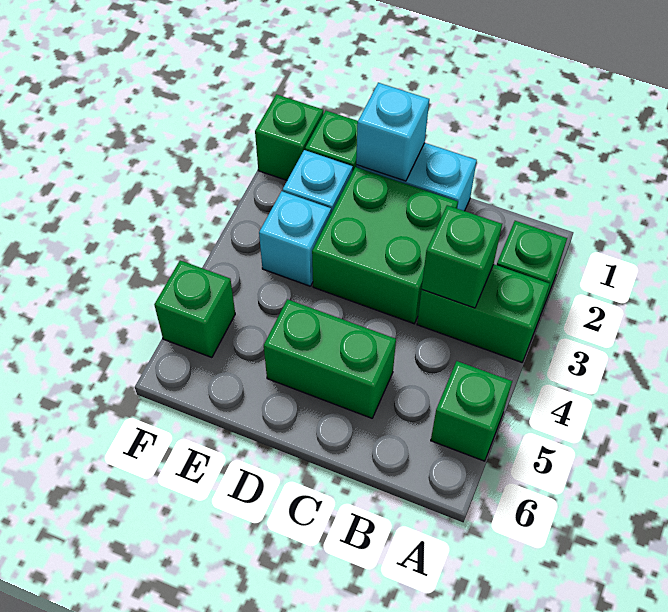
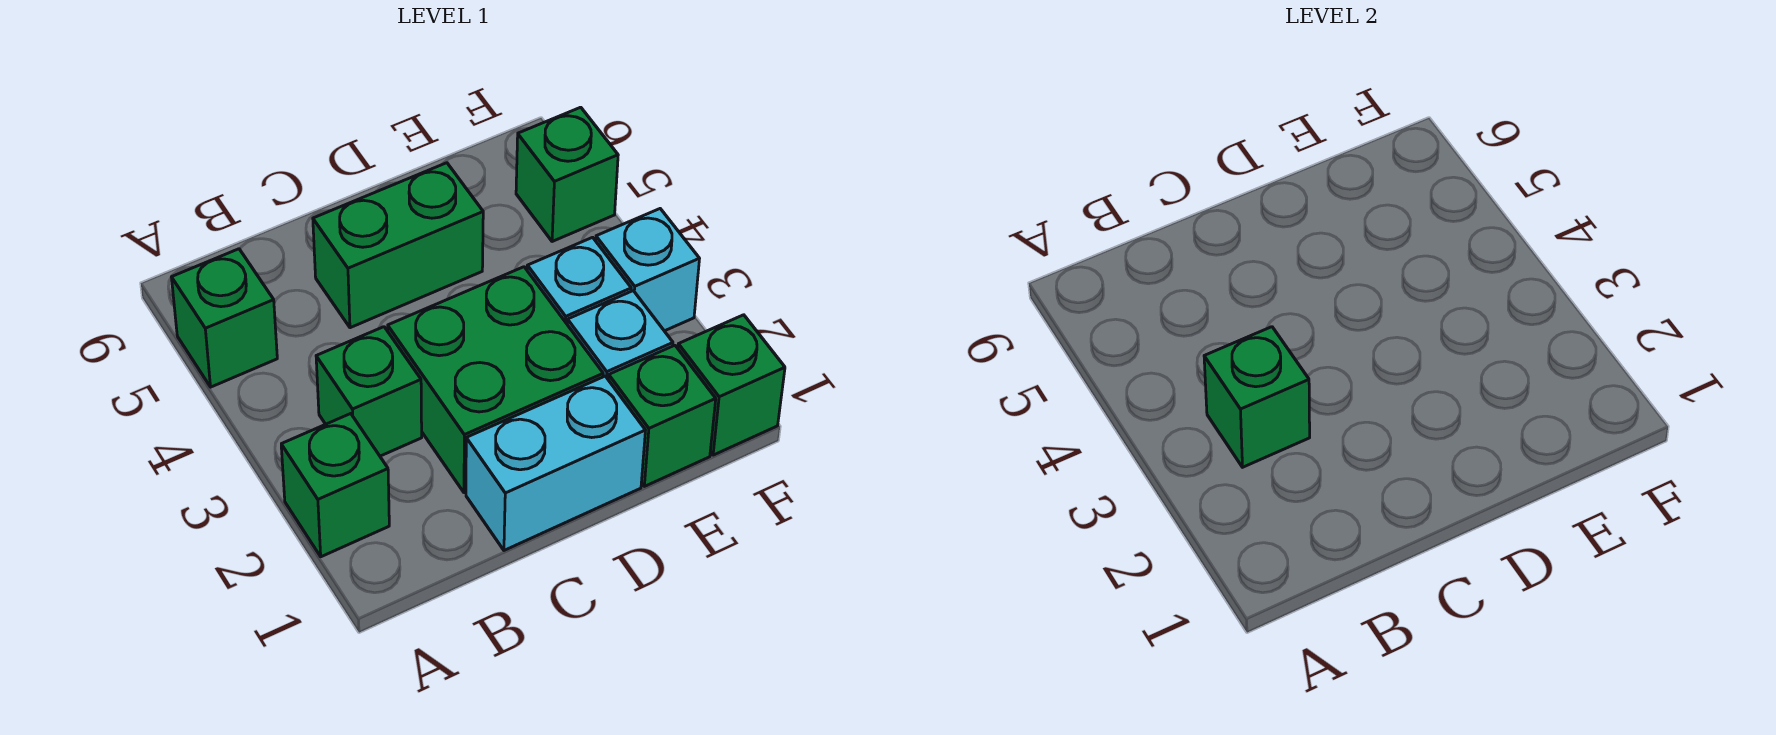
green 1x2 brick [417,264,550,362] -> green 1x1 brick [316,327,422,456]
cyan 1x1 brick [356,83,429,181] -> cyan 1x1 brick moved to [596,209,700,331]

